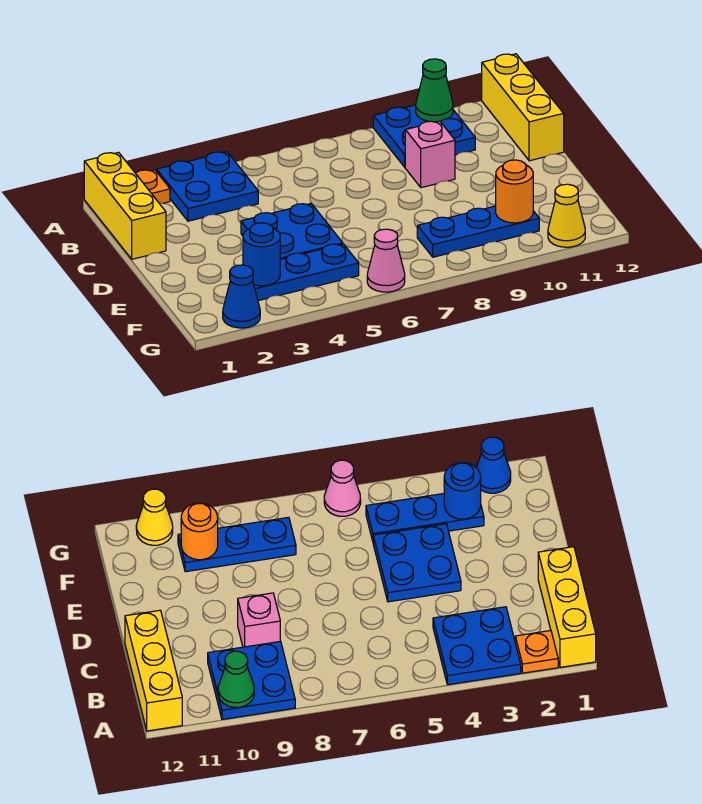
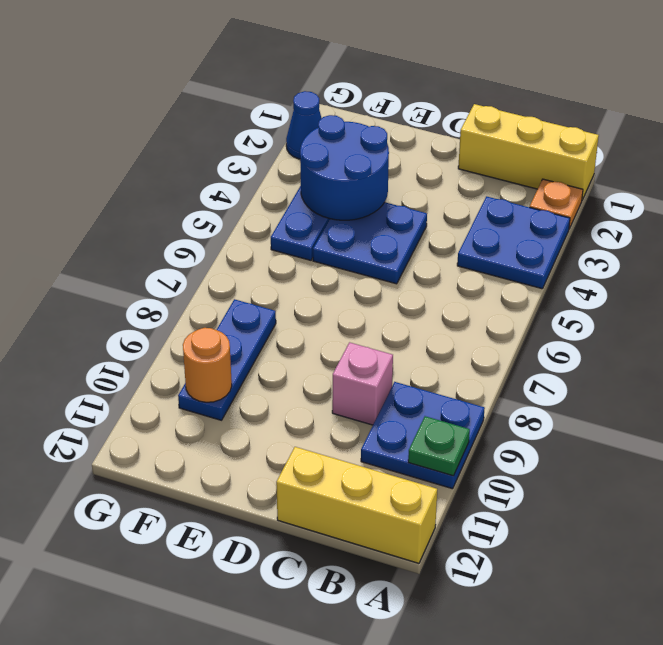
green 1x1 cone [416,59,453,122] -> green 1x1 plate [408,416,470,476]
blue 1x1 round brick [243,223,280,286] -> blue 2x2 round brick [300,115,389,220]
pink 1x1 cone [367,229,405,292] -> none
yellow 1x1 cone [548,184,585,247] -> none

